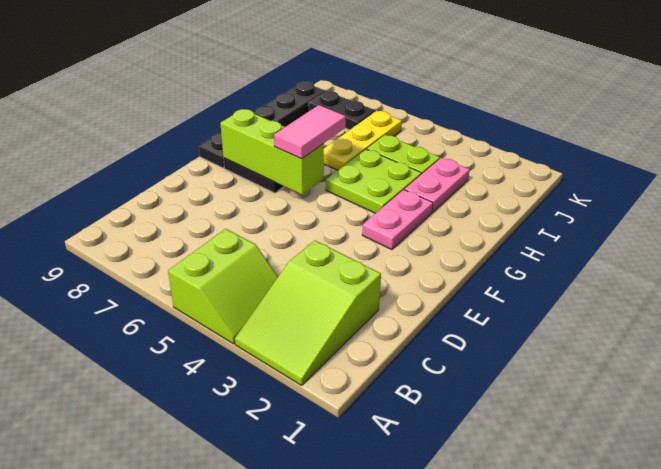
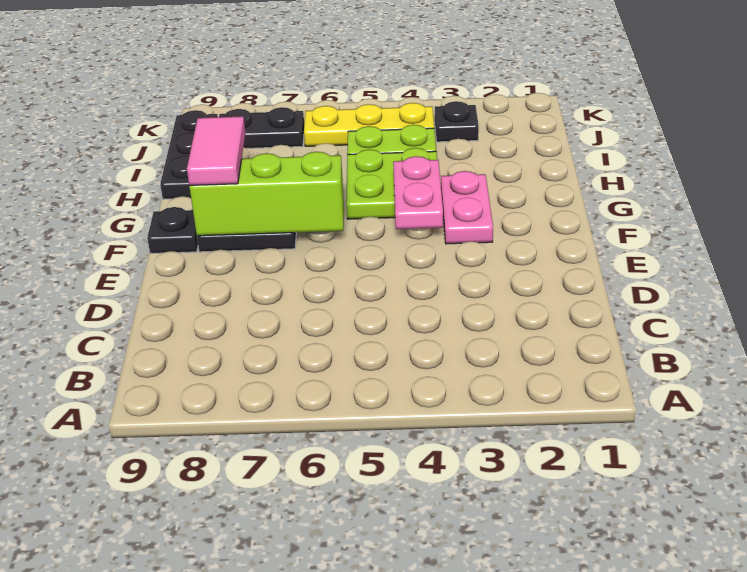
lime 2x3 slope [235,240,381,385] -> none
lime 2x2 slope [168,229,278,344] -> none
pink 1x2 tile [274,105,346,159] -> pink 1x2 tile moved to [187,116,245,185]
pink 1x2 plate [405,158,470,213] -> pink 1x2 plate moved to [393,156,443,229]
yellow 1x3 plate [324,111,402,170] -> yellow 1x3 plate turned to [304,103,434,146]
none -> black 1x1 plate [435,101,479,142]

